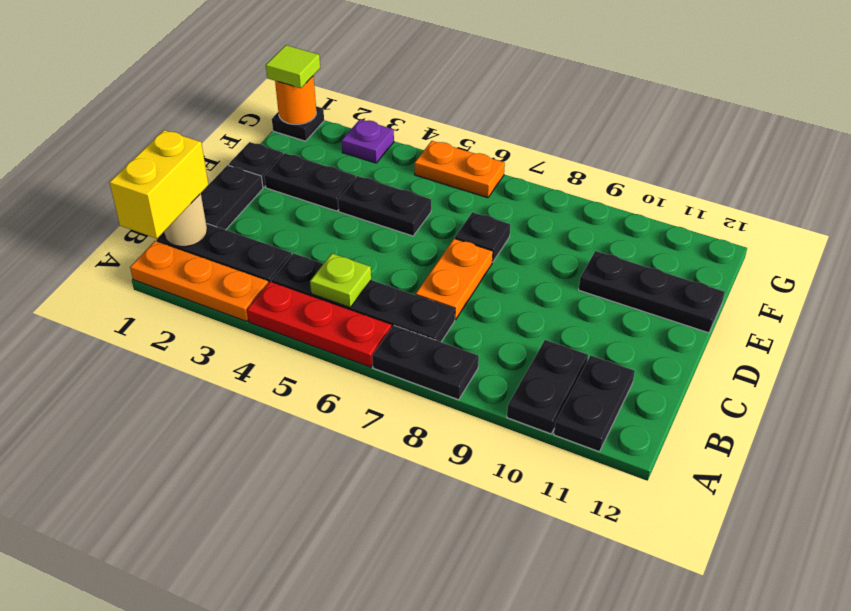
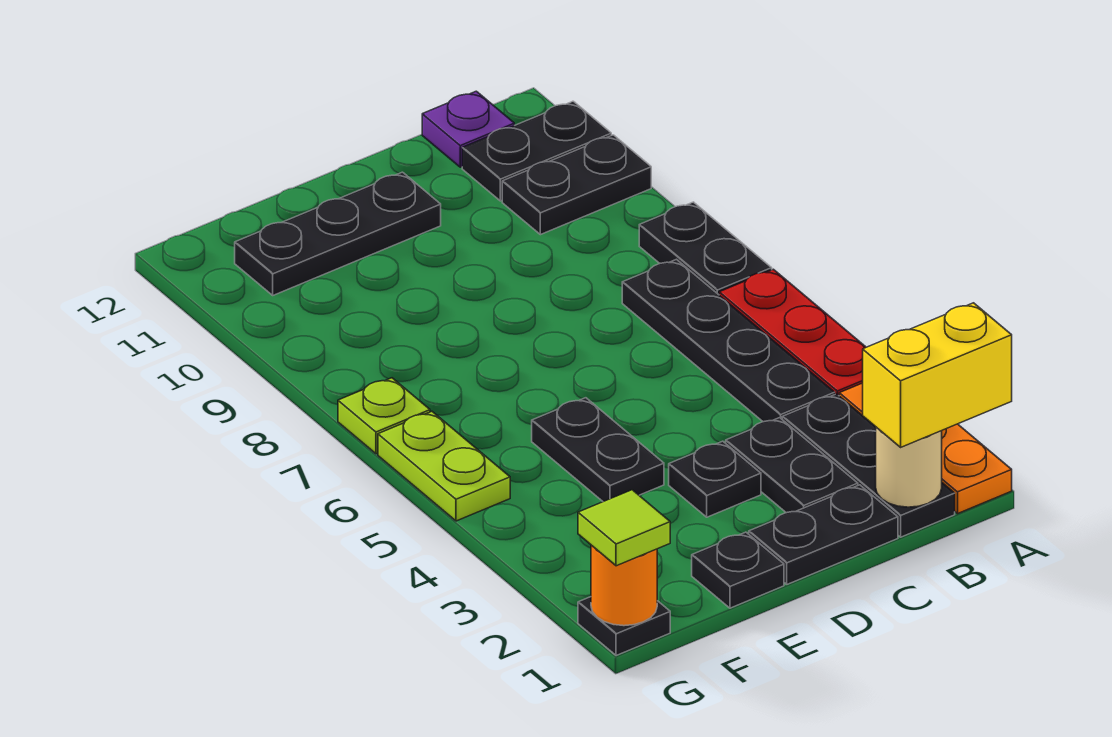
lime 1x1 plate [310,254,371,308] -> lime 1x1 plate moved to [338,378,430,454]
orange 1x2 plate [416,239,493,320] -> none
black 1x2 plate [264,153,356,211] -> black 1x2 plate moved to [726,418,858,513]
black 1x1 plate [455,212,510,262] -> black 1x1 plate moved to [669,441,761,517]
black 1x3 plate [579,251,725,333] -> black 1x3 plate turned to [235,172,441,295]
purple 1x1 plate [342,119,394,163] -> purple 1x1 plate moved to [422,91,514,167]
orange 1x2 plate [415,141,505,198] -> lime 1x2 plate [378,411,510,521]

